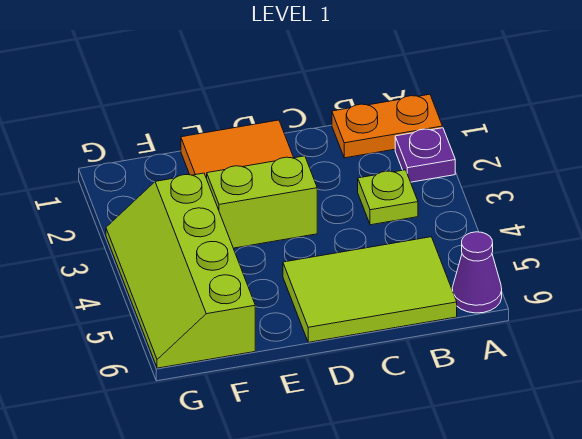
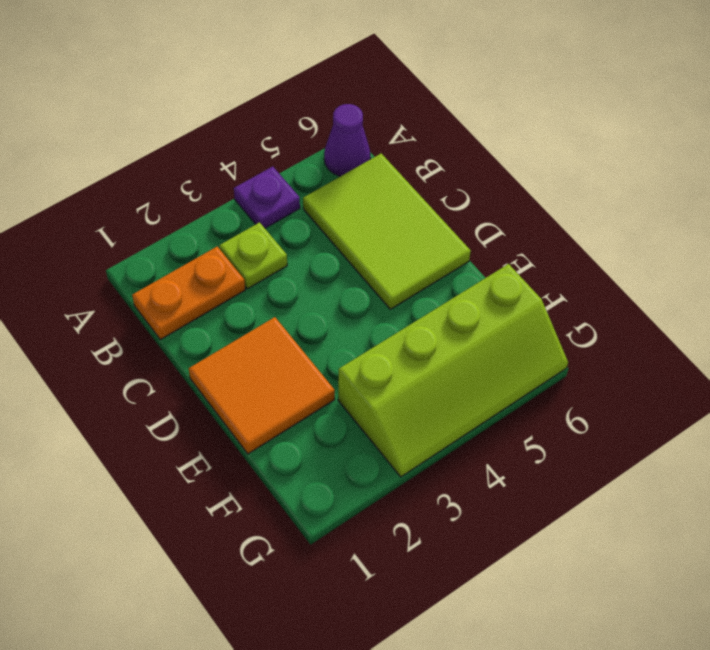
orange 1x2 plate [332,94,442,158] -> orange 1x2 plate turned to [132,247,245,340]
purple 1x1 plate [395,128,455,182] -> purple 1x1 plate moved to [234,166,300,228]
lime 1x2 brick [207,156,317,248] -> none

